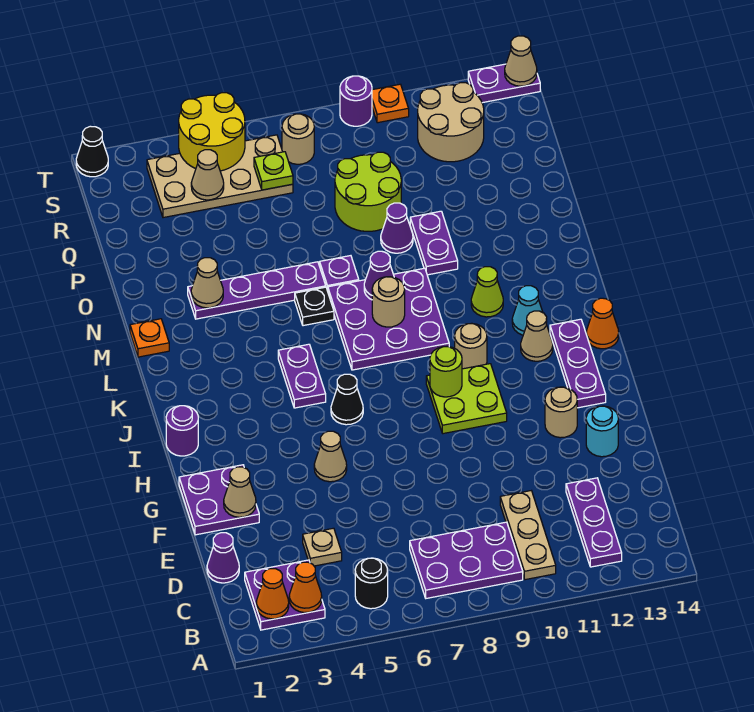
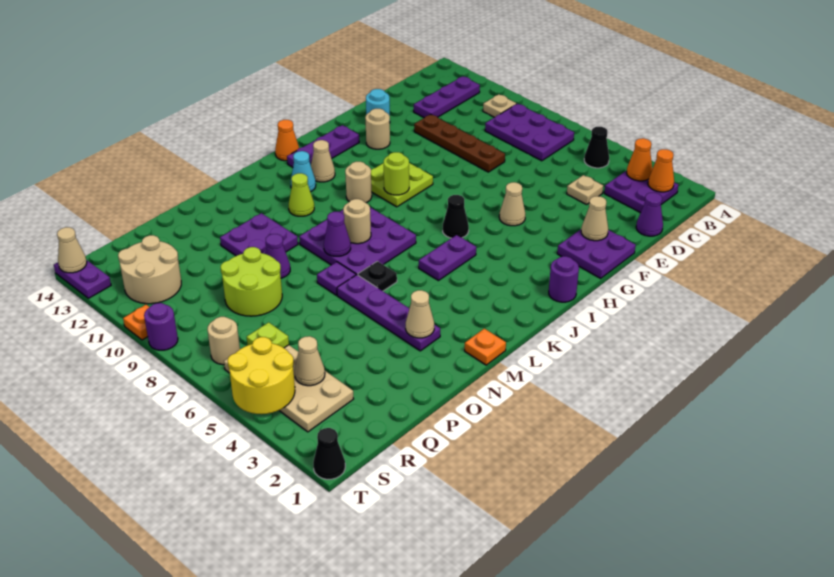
black 1x1 round brick [355,558,388,609] -> black 1x1 cone [584,127,609,168]
tan 1x3 plate [500,491,556,580] -> tan 1x1 plate [483,94,516,117]
none -> brown 1x4 plate [414,114,505,172]
purple 1x2 plate [410,211,458,275] -> purple 2x2 plate [220,213,298,256]

